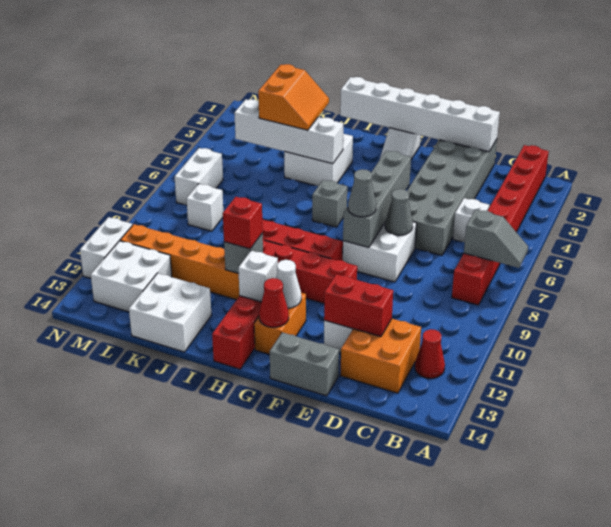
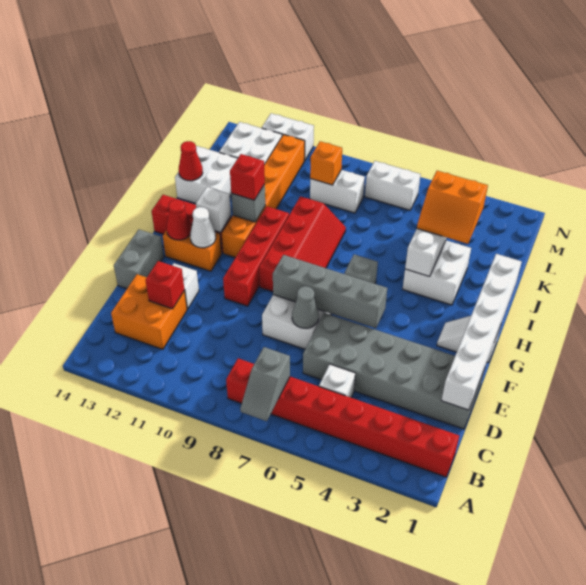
red 1x1 cone [415,329,445,378] -> red 1x1 cone moved to [179,141,203,181]
red 1x2 brick [324,274,393,337] -> red 1x1 brick [145,261,184,309]
grey 1x1 cone [348,169,376,217] -> none
white 1x1 brick [186,184,223,231] -> white 1x2 brick [310,170,365,213]
none -> orange 1x1 brick [310,141,342,185]

